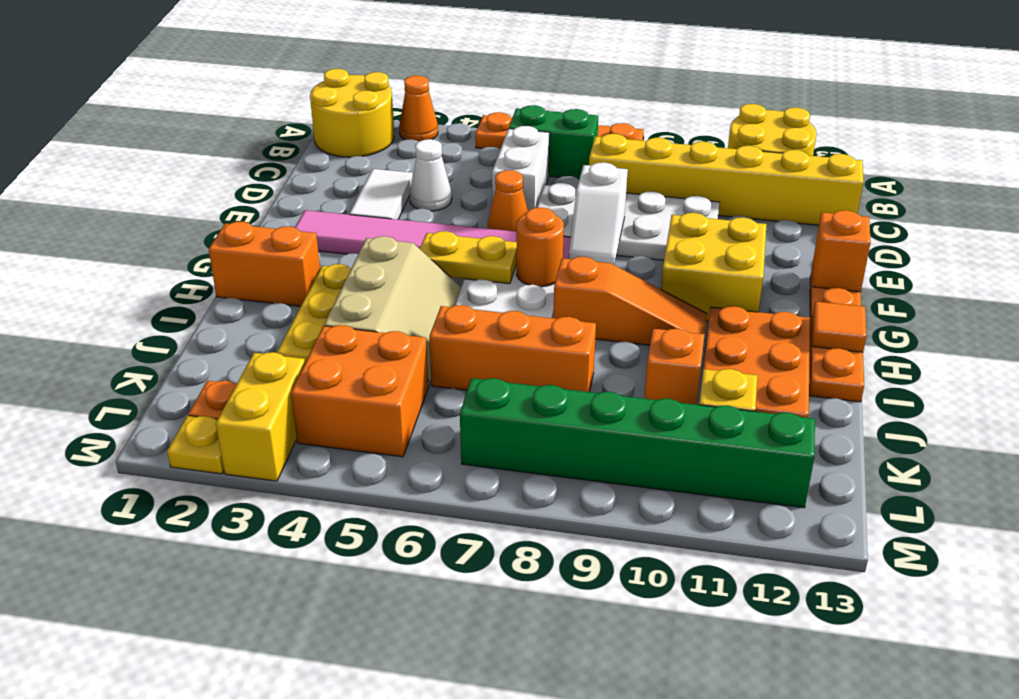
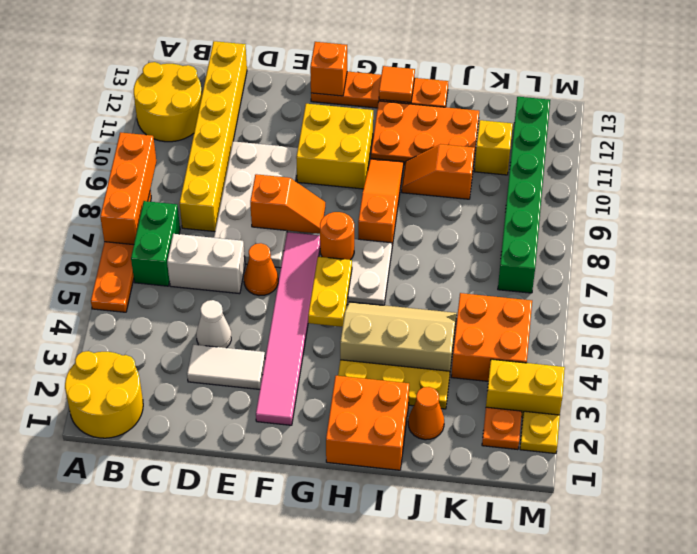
orange 1x1 cone [399,76,438,142] -> orange 1x1 cone moved to [408,387,444,440]
white 1x2 slope [568,162,628,265] -> orange 1x2 slope [250,174,325,234]
orange 1x2 brick [209,222,320,306] -> orange 2x2 brick [326,376,409,470]
orange 1x3 brick [429,305,596,392] -> orange 1x3 brick moved to [100,132,156,245]

